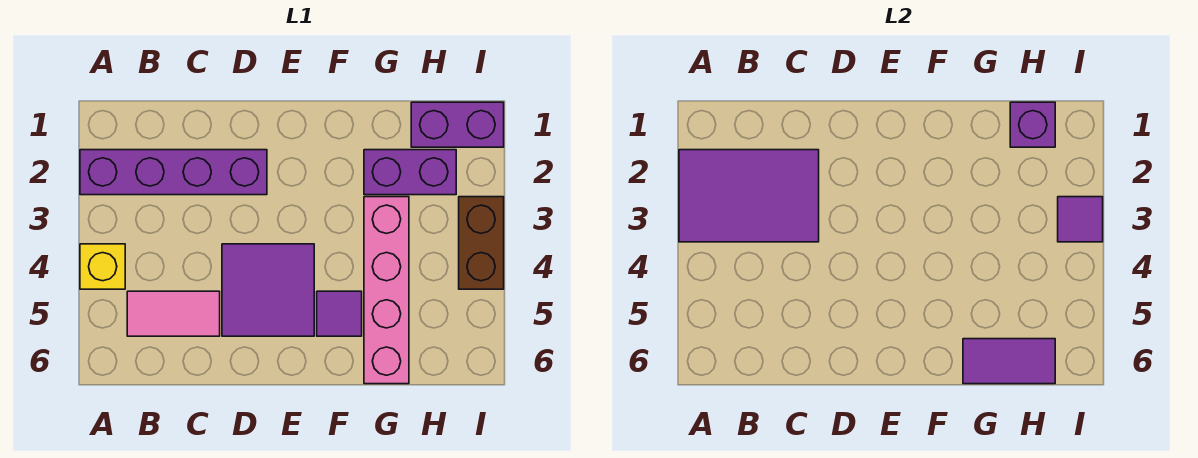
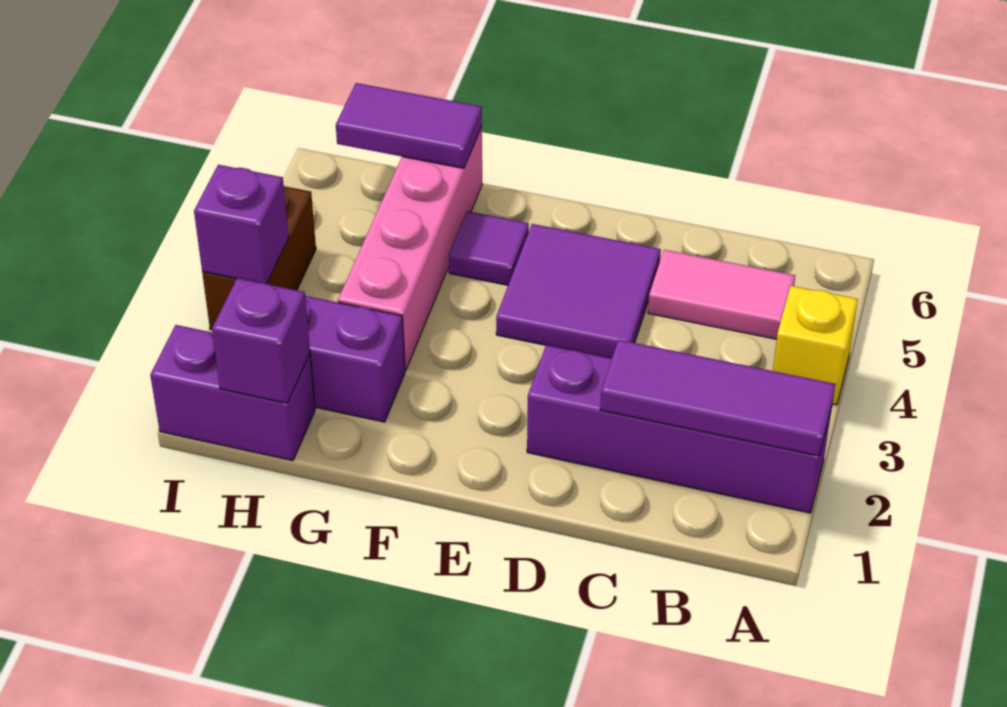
purple 2x3 tile [679,150,819,242] -> purple 1x3 tile [600,340,835,456]
purple 1x1 tile [1058,197,1103,242] -> purple 1x1 brick [194,165,289,284]

